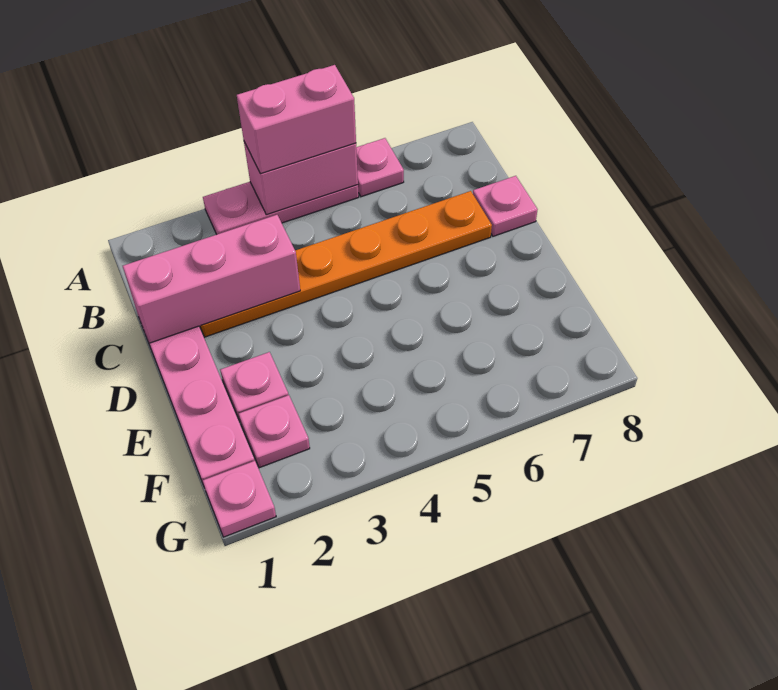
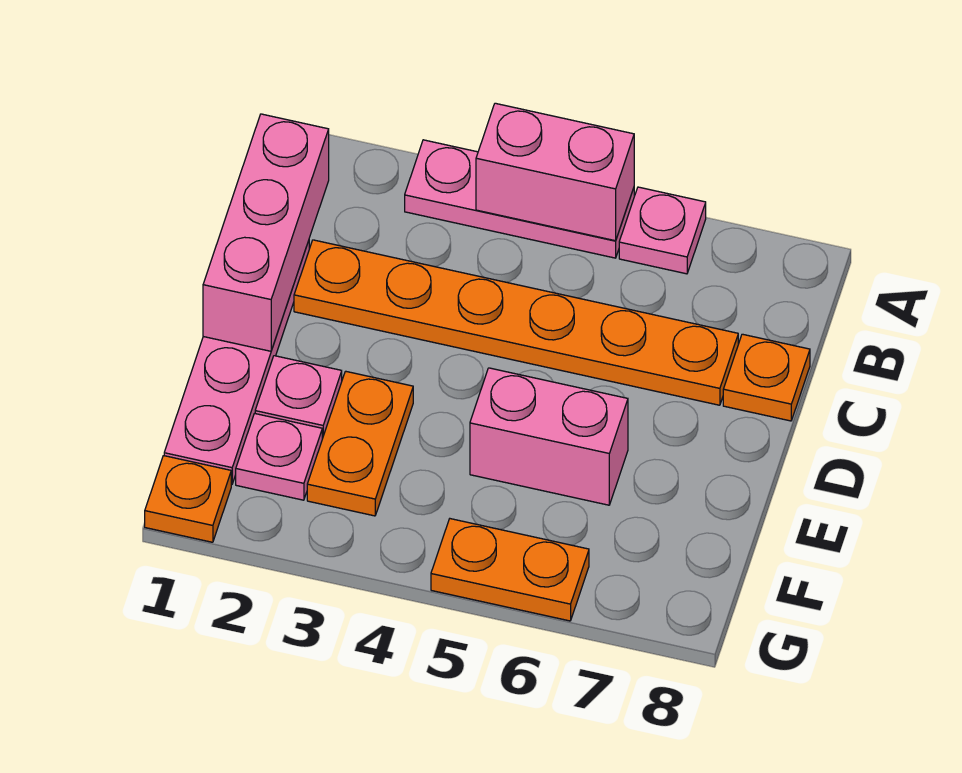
pink 1x2 brick [237,65,356,174] -> pink 1x2 brick moved to [470,368,628,505]
pink 1x3 brick [123,215,300,343] -> pink 1x3 brick turned to [203,114,329,351]
pink 1x1 plate [473,176,538,236] -> orange 1x1 plate [723,334,810,421]
none -> orange 1x2 plate [307,371,413,516]
pink 1x1 plate [203,461,276,537] -> orange 1x1 plate [145,456,231,542]
none -> orange 1x2 plate [431,519,589,621]

